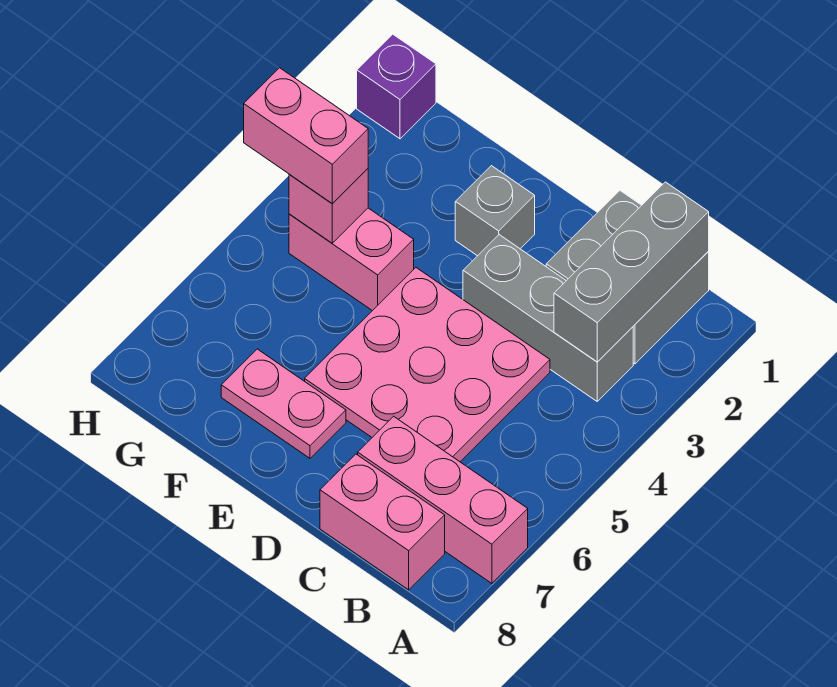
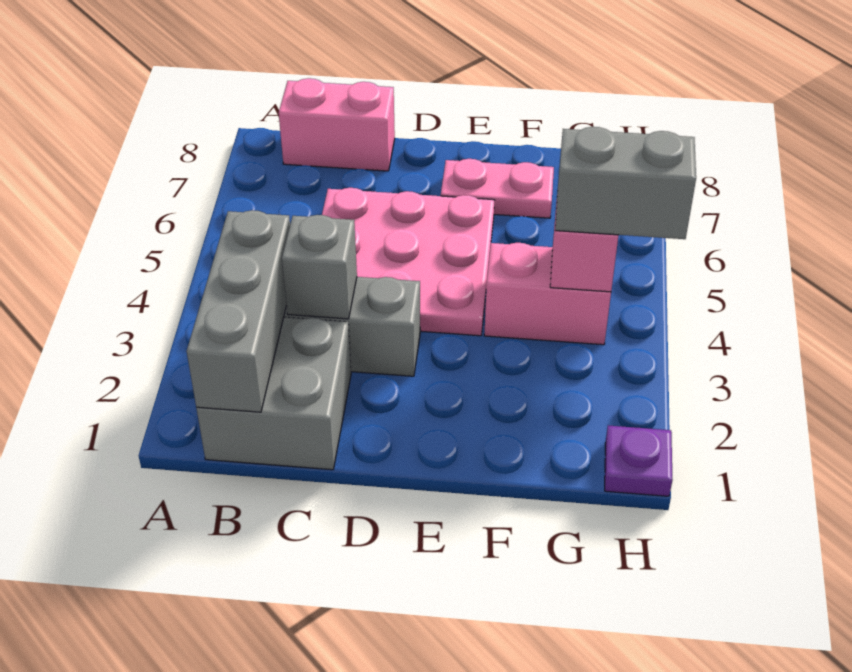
pink 1x3 brick [358,416,528,583] -> none
grey 1x1 brick [455,166,535,256] -> grey 1x1 brick moved to [282,215,357,319]
pink 1x2 brick [244,68,368,204] -> grey 1x2 brick [555,127,696,239]
purple 1x1 brick [357,34,436,139] -> purple 1x1 plate [605,425,673,496]

